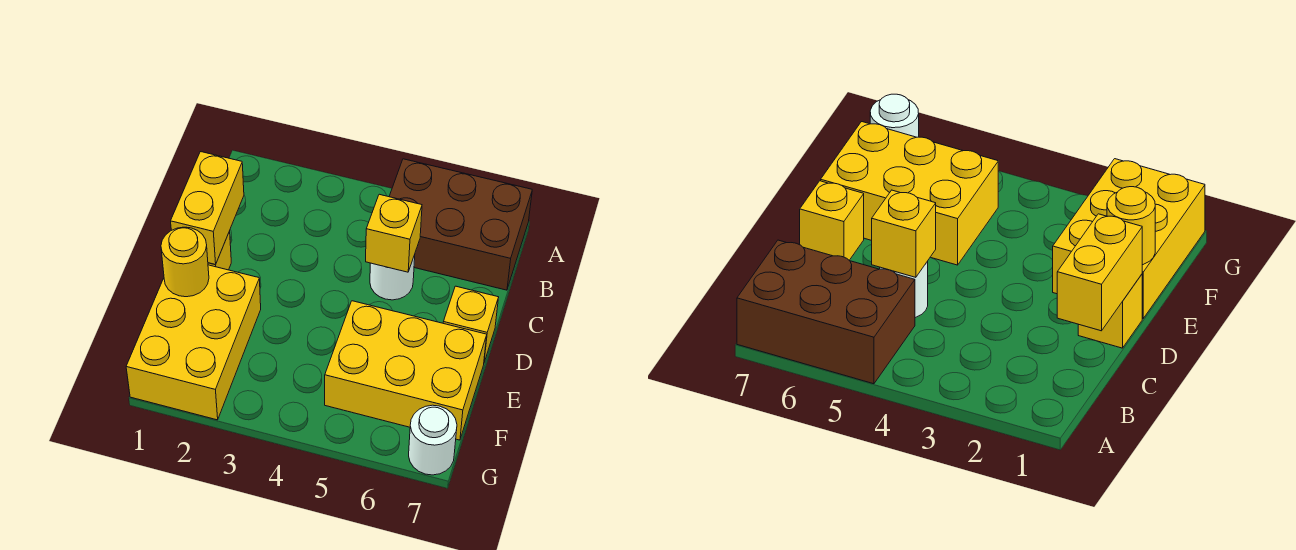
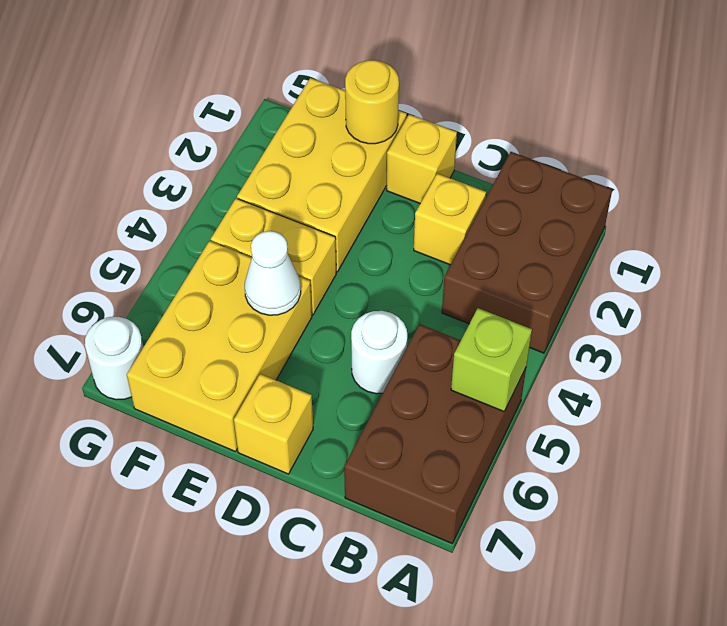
none -> brown 2x3 brick [442,152,612,353]
none -> lime 1x1 brick [451,308,532,411]
yellow 1x2 brick [171,152,244,264] -> yellow 1x2 brick moved to [211,198,336,315]
yellow 1x1 brick [366,194,422,272] -> yellow 1x1 brick moved to [414,173,486,265]
yellow 2x3 brick [126,265,261,420] -> yellow 2x3 brick turned to [237,78,407,272]
none -> white 1x1 cone [245,231,301,315]

